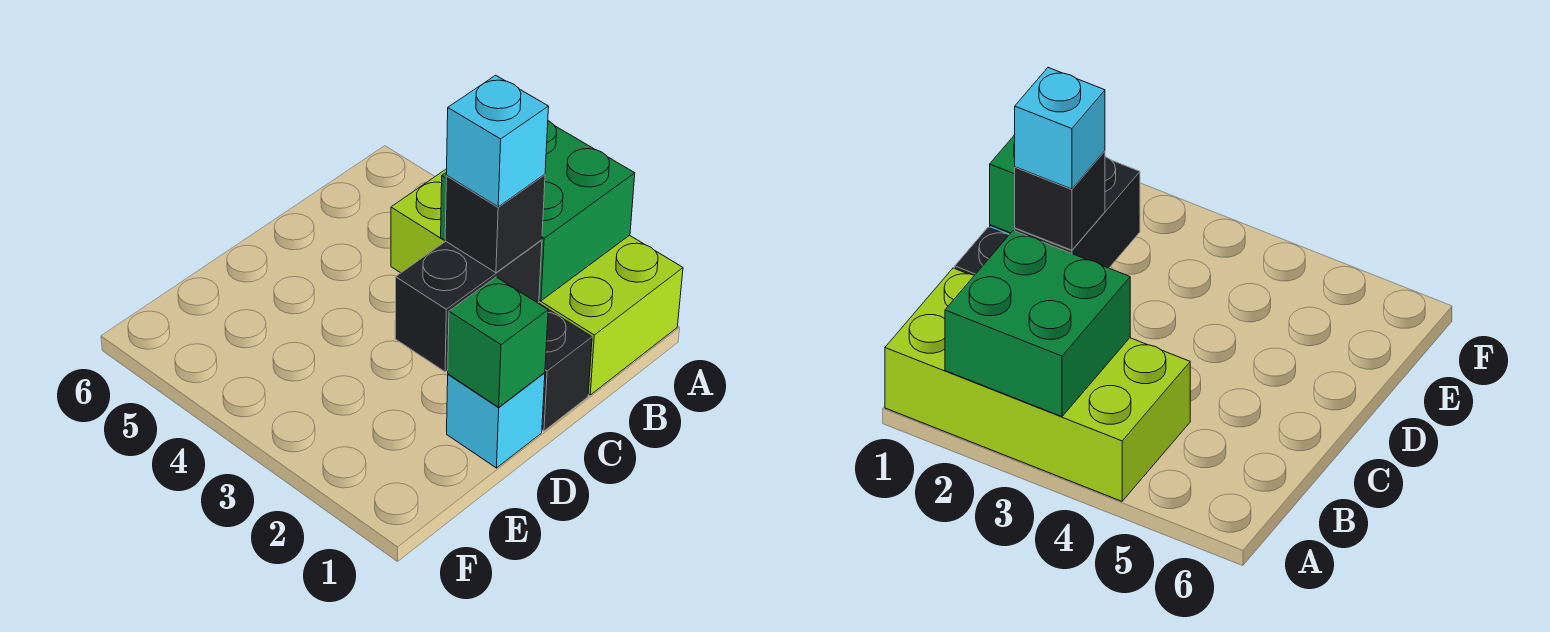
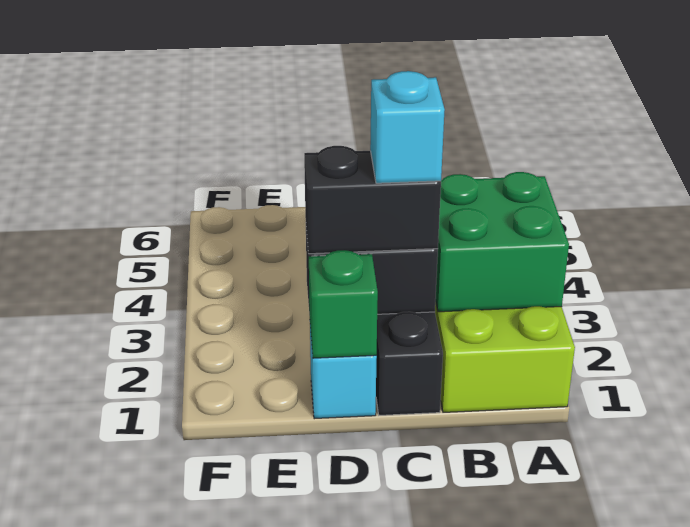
black 1x1 brick [445,174,545,273] -> black 1x2 brick [304,146,441,254]

